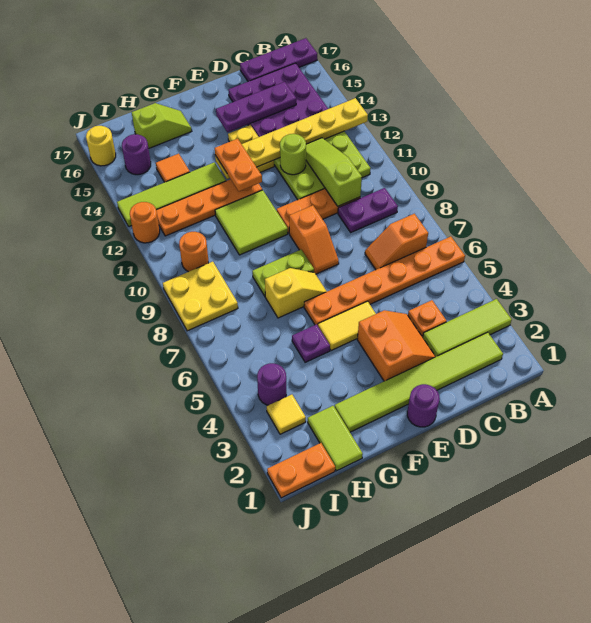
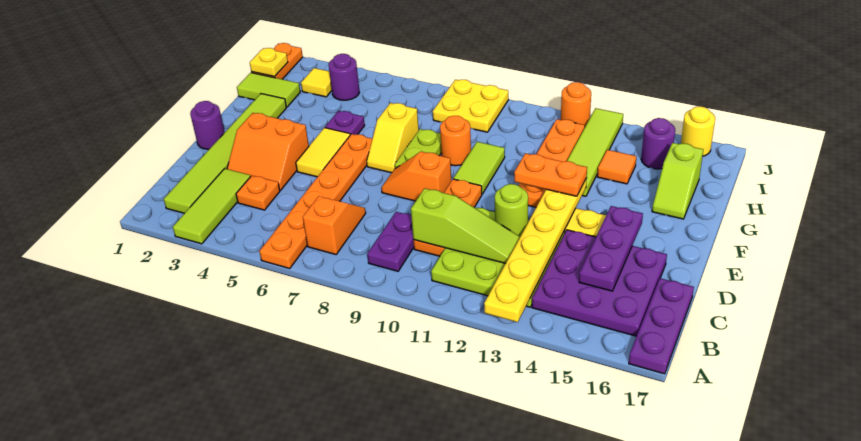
lime 2x2 tile [215,190,288,255] -> lime 1x2 tile [453,142,505,194]
none -> yellow 1x1 plate [250,48,288,77]
orange 1x1 round brick [179,232,208,272] -> orange 1x1 round brick moved to [440,116,471,166]

